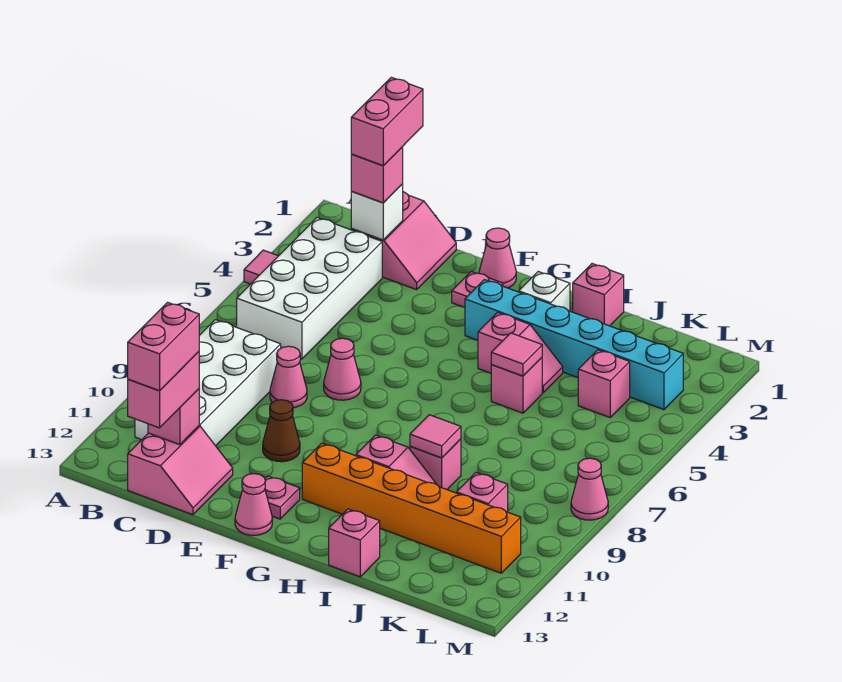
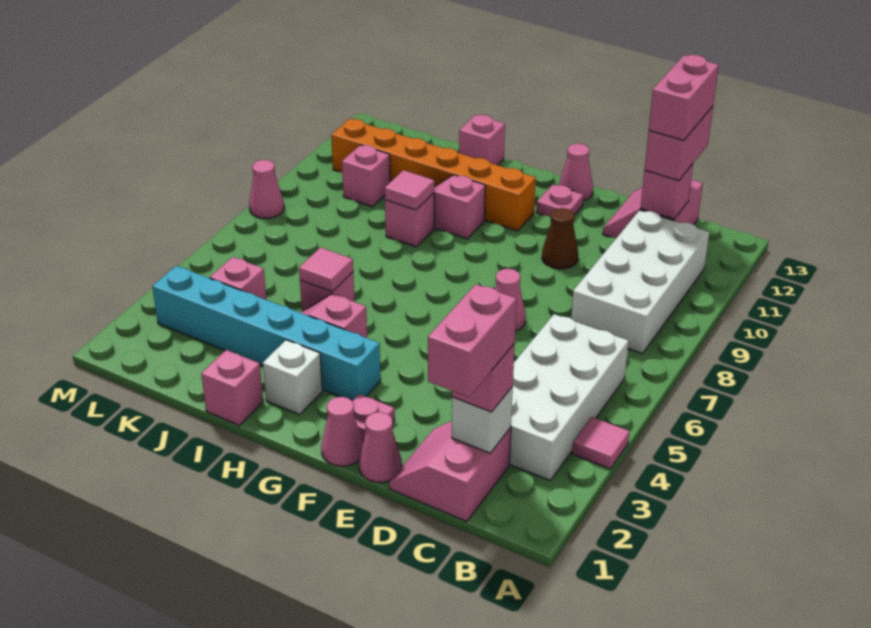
pink 1x1 cone [270,346,307,408] -> pink 1x1 cone moved to [359,412,402,482]

